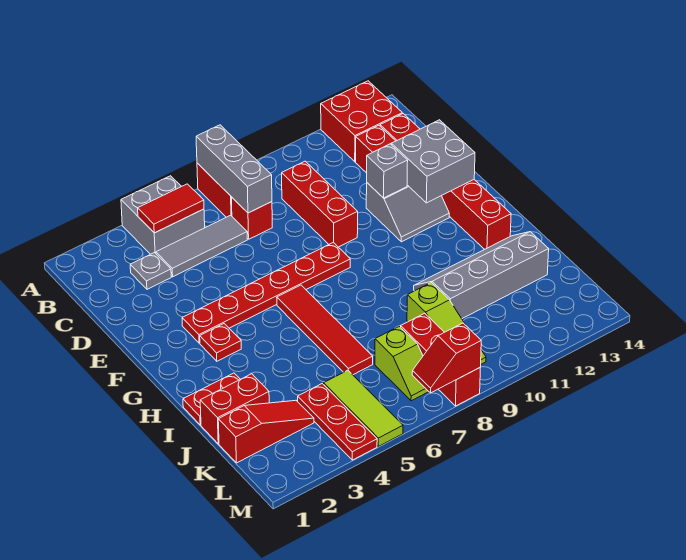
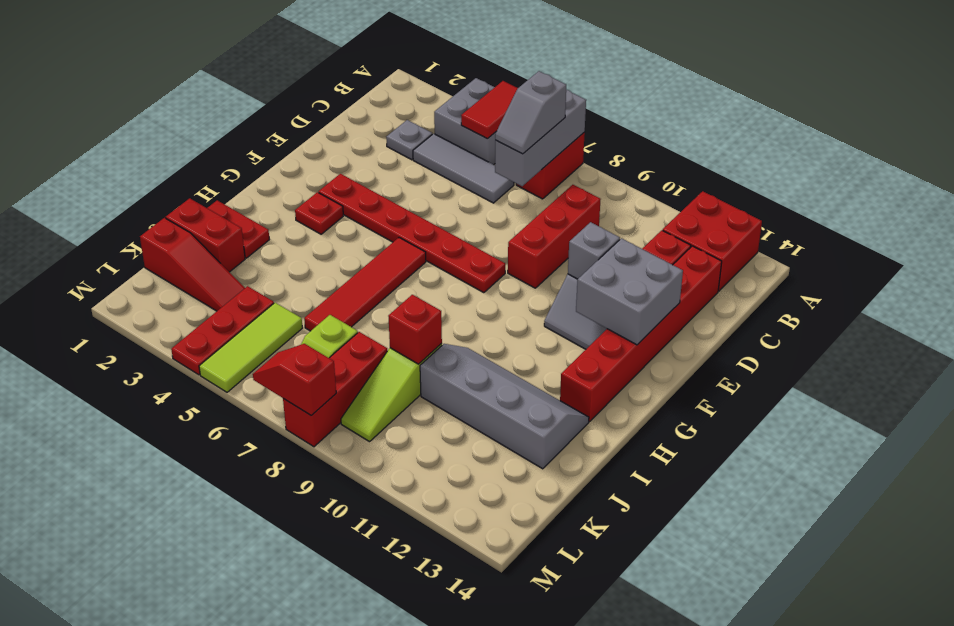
red 1x2 tile [138,184,204,233] -> red 1x2 tile turned to [461,81,518,139]
none -> grey 1x2 slope [495,71,566,154]
red 1x1 brick [231,197,272,239] -> red 1x1 brick moved to [388,295,442,364]

